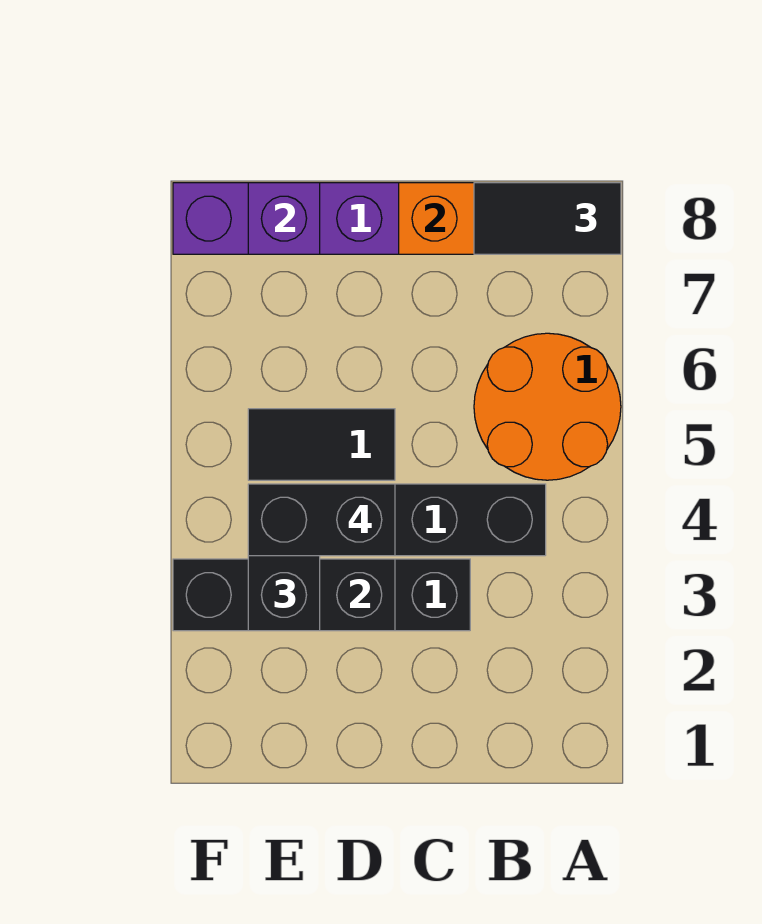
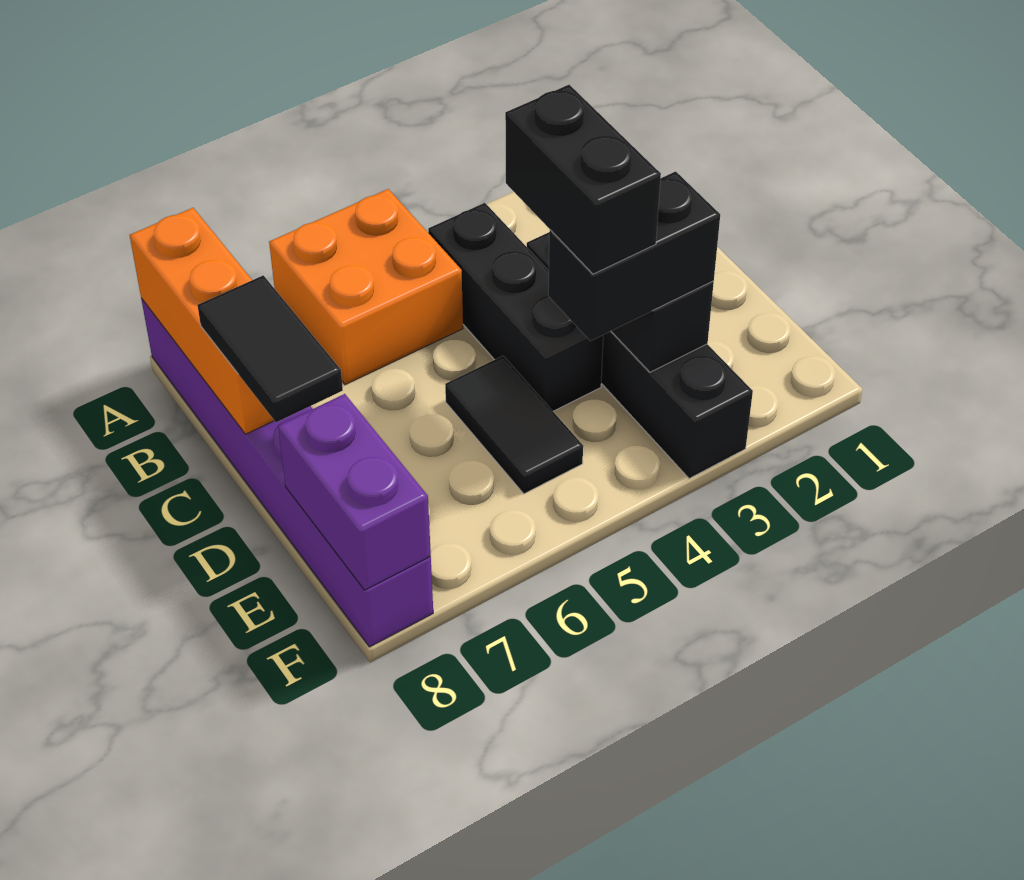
orange 2x2 round brick [474,333,621,480] -> orange 2x2 brick [269,189,463,385]
black 1x2 tile [474,183,621,254] -> black 1x2 tile moved to [198,275,343,422]
purple 1x1 brick [248,183,320,254] -> purple 1x2 brick [278,394,431,590]

